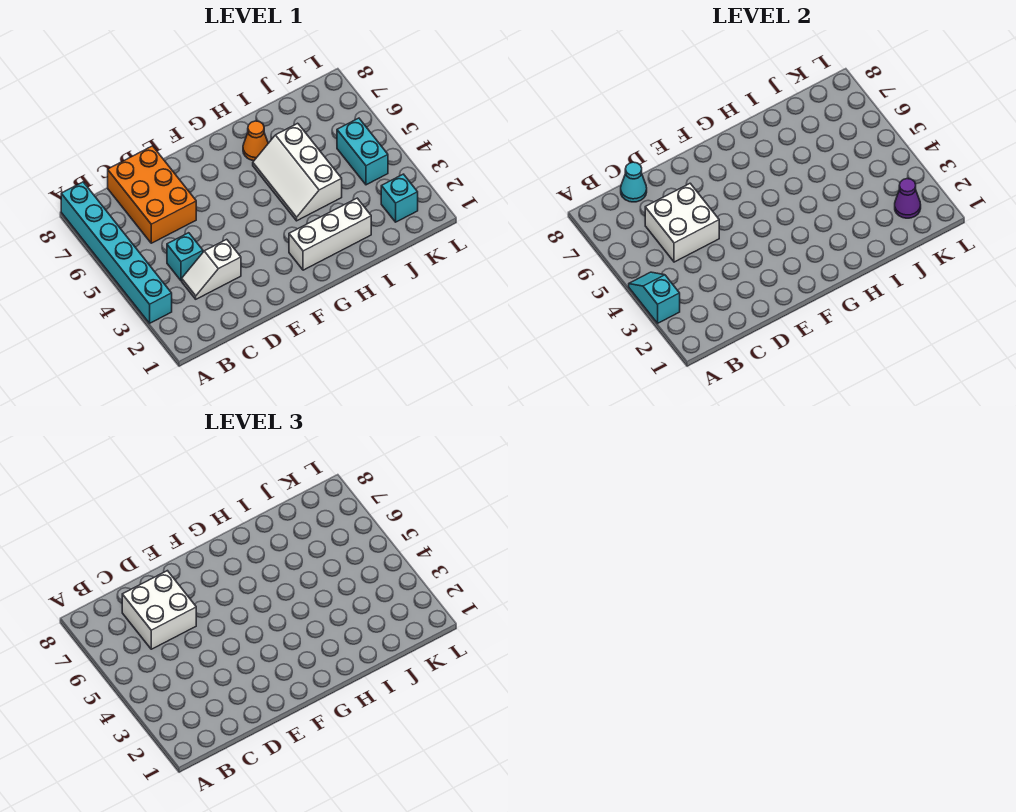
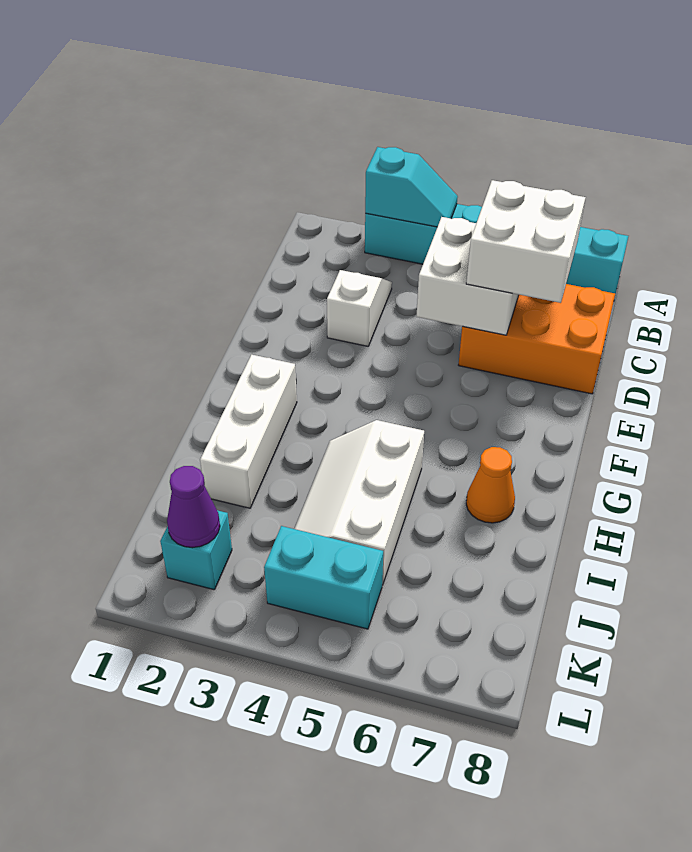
cyan 1x1 brick [167,233,203,281] -> none
cyan 1x1 cone [621,162,647,202] -> none
white 2x3 slope [253,123,342,221] -> white 2x3 slope turned to [294,420,424,585]

